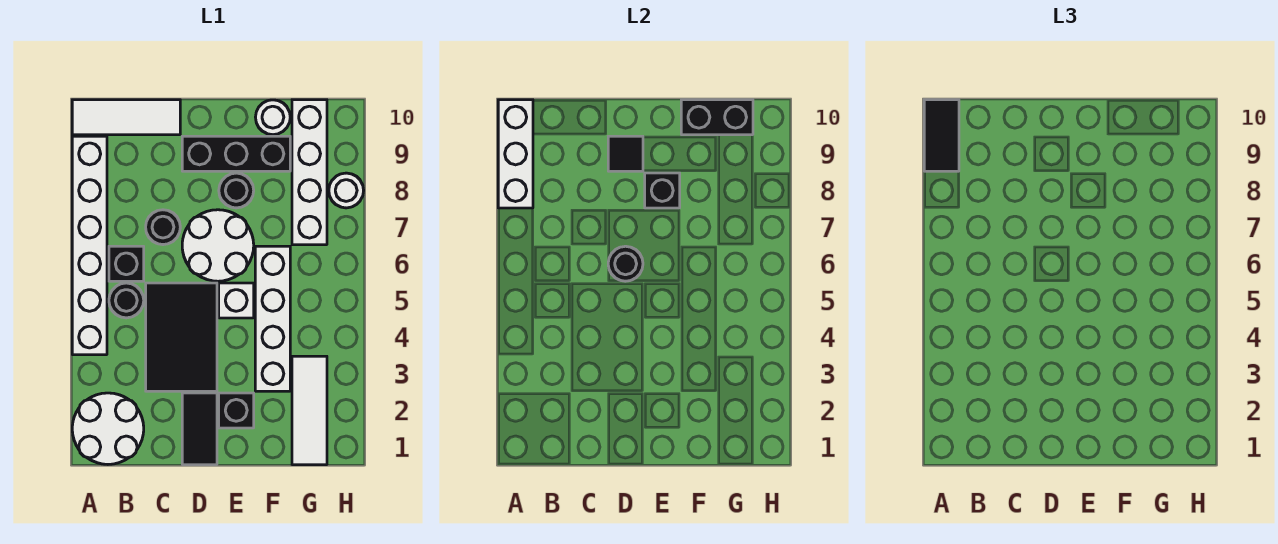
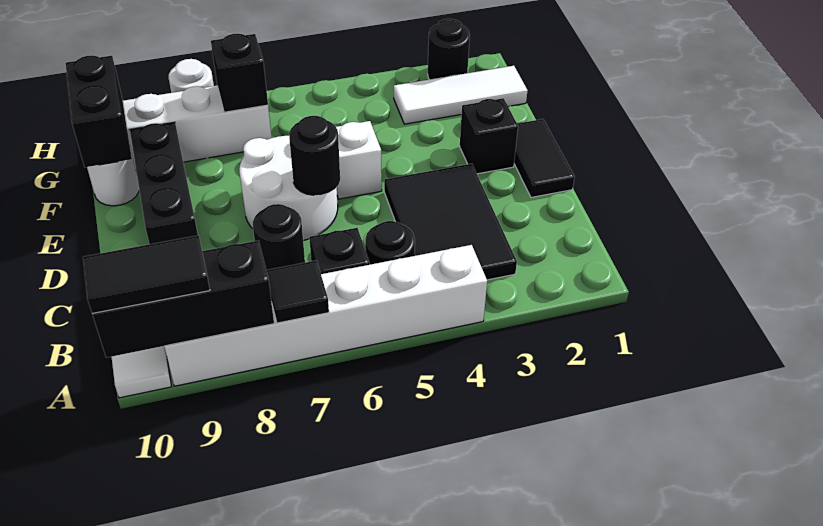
white 2x2 round brick [72,393,144,464] -> none
white 1x3 brick [498,100,533,208] -> black 1x3 brick [92,241,274,358]
black 2x3 tile [146,283,217,391] -> black 2x3 tile turned to [384,164,517,280]
black 1x2 tile [182,393,217,465] -> black 1x2 tile turned to [514,119,575,197]
black 1x1 tile [608,136,643,171] -> black 1x1 tile moved to [266,260,329,323]
black 1x1 round brick [219,173,254,208] -> black 1x1 round brick moved to [428,19,470,80]
black 1x1 brick [645,173,680,208] -> black 1x1 brick moved to [211,34,268,112]
white 1x4 brick [255,246,290,391] -> none

